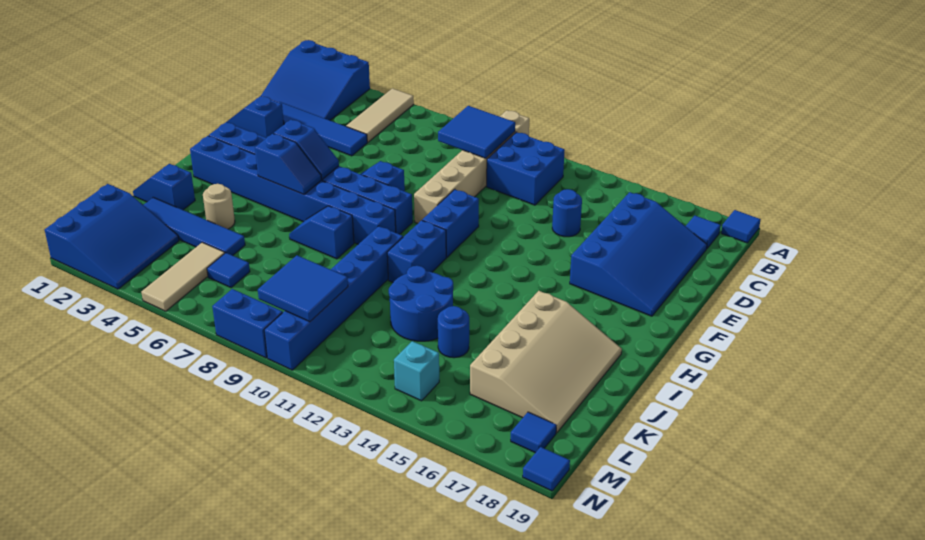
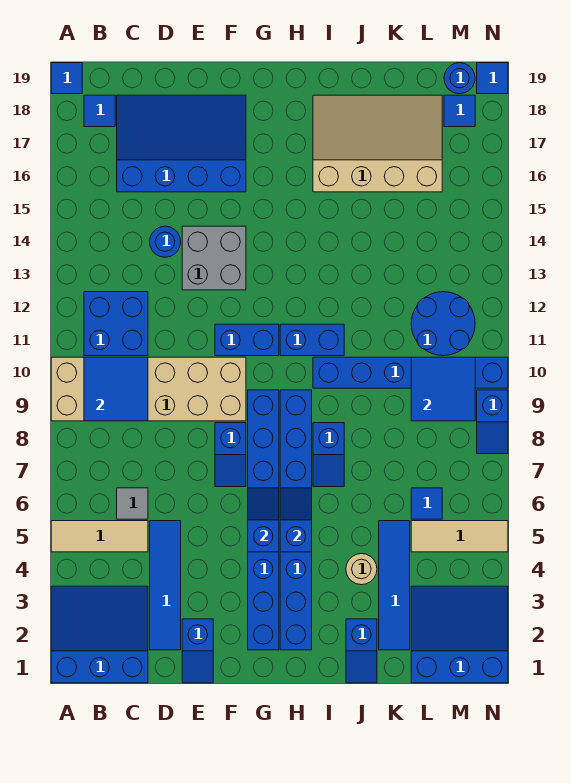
blue 3x3 slope [261,40,370,120] -> blue 3x3 slope turned to [51,586,148,683]
tan 1x6 brick [414,110,529,223] -> tan 2x6 brick [51,357,246,421]
none -> grey 1x1 tile [117,488,148,519]
none -> grey 2x2 brick [182,226,246,290]
blue 2x2 round brick [389,266,453,341] -> blue 2x2 round brick moved to [411,292,475,356]
blue 1x1 round brick [438,306,469,358] -> blue 1x1 round brick moved to [444,63,475,94]
cyan 1x1 brick [394,341,439,401] -> none
blue 1x2 brick [212,289,283,358] -> blue 1x2 slope [477,390,508,454]

